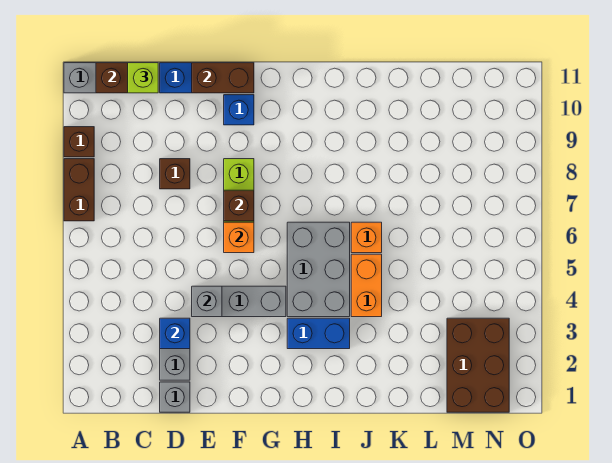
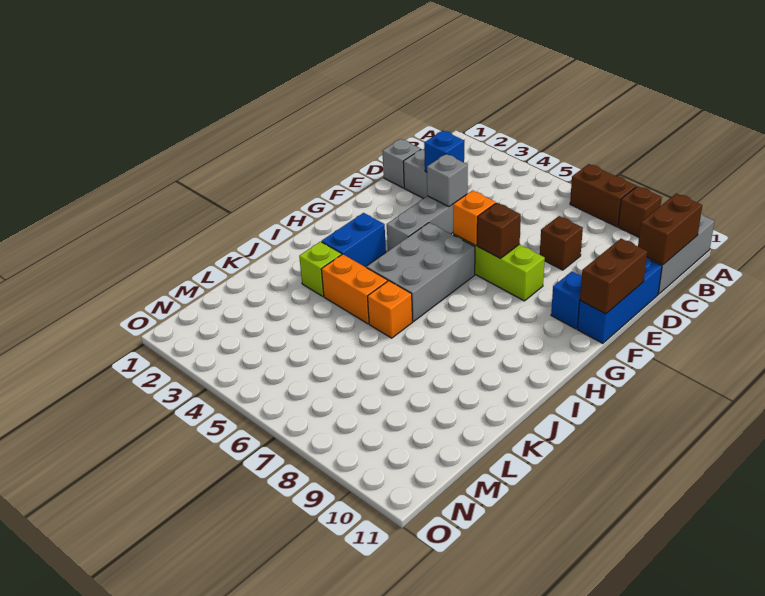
lime 1x1 brick [128,63,158,93] -> lime 1x1 brick moved to [299,242,342,296]
grey 2x3 brick [287,222,350,317] -> grey 2x3 brick turned to [366,223,475,322]
brown 2x3 brick [447,318,509,412] -> none

